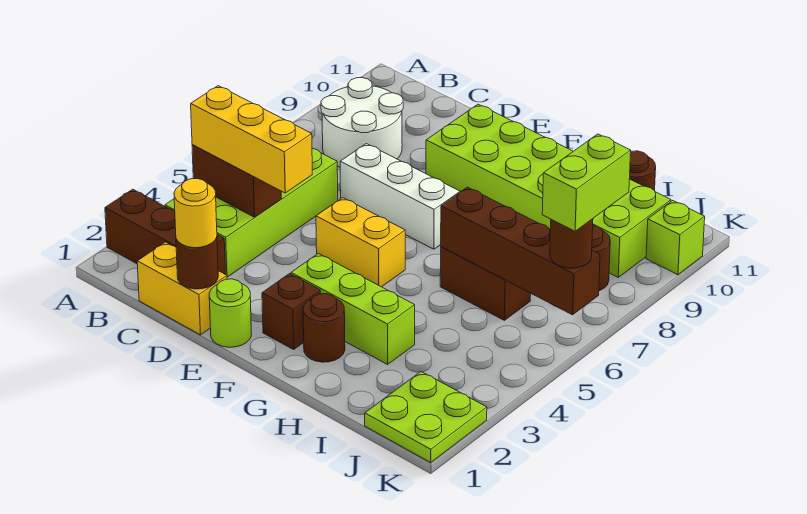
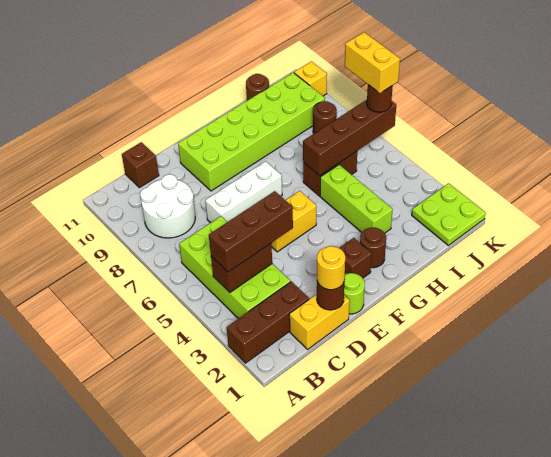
yellow 1x3 brick [191,86,312,193] -> brown 1x3 brick [209,191,293,272]
none -> brown 1x1 brick [122,142,159,188]
lime 1x3 brick [291,254,415,364] -> lime 1x3 brick turned to [320,165,393,233]
lime 1x2 brick [542,134,631,231] -> yellow 1x2 brick [345,32,400,93]
lime 1x1 brick [646,201,705,275] -> yellow 1x1 brick [294,61,327,96]

